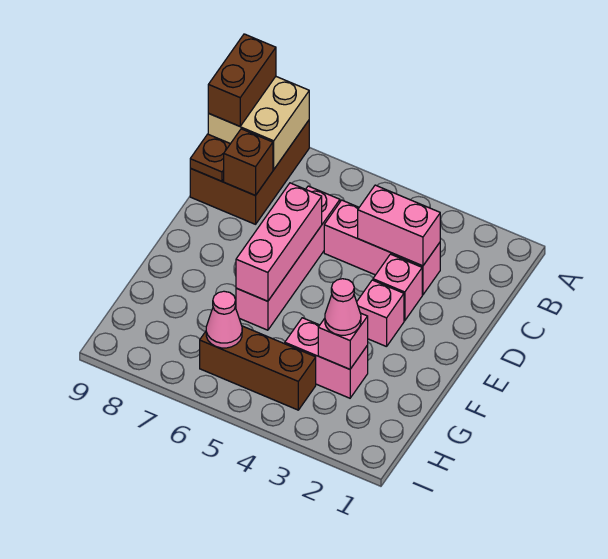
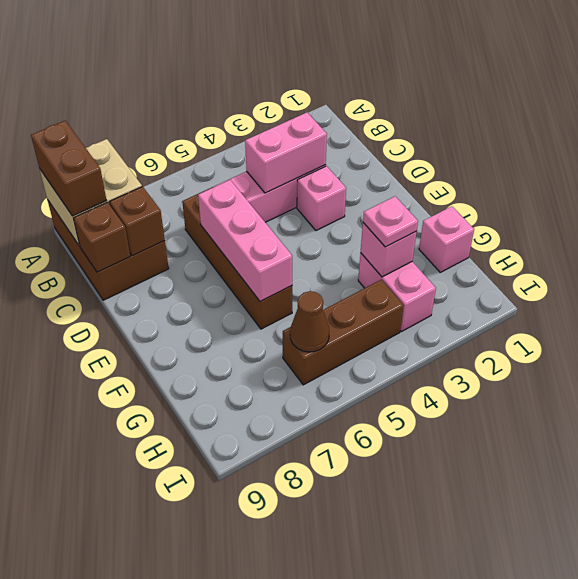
pink 1x4 brick [236,186,340,330] -> brown 1x4 brick [182,187,292,329]
brown 1x1 plate [190,134,230,181] -> brown 1x1 brick [74,202,130,272]
pink 1x1 brick [357,280,404,347] -> pink 1x1 brick moved to [419,206,474,272]
pink 1x2 brick [285,318,368,398] -> pink 1x2 brick turned to [358,253,436,331]
pink 1x1 cone [325,279,361,335] -> pink 1x1 plate [363,196,418,247]
pink 1x1 cone [206,291,242,348] -> brown 1x1 cone [290,291,329,352]

